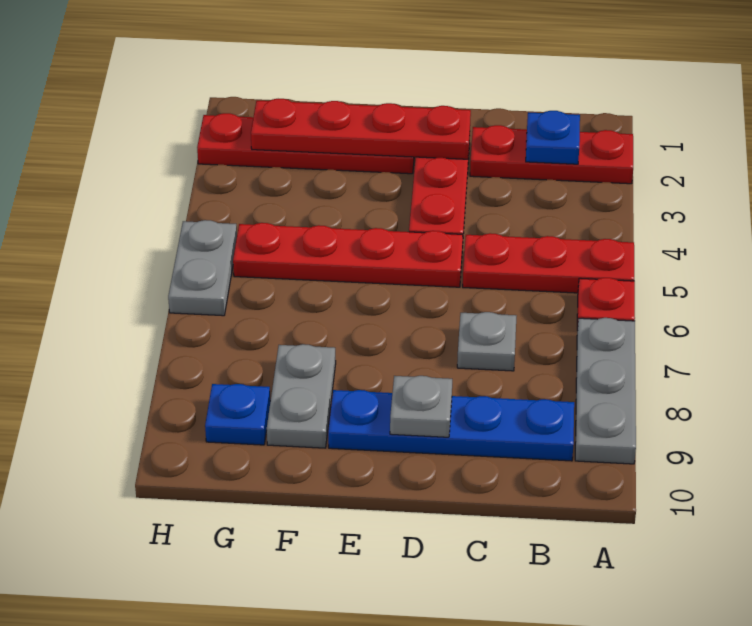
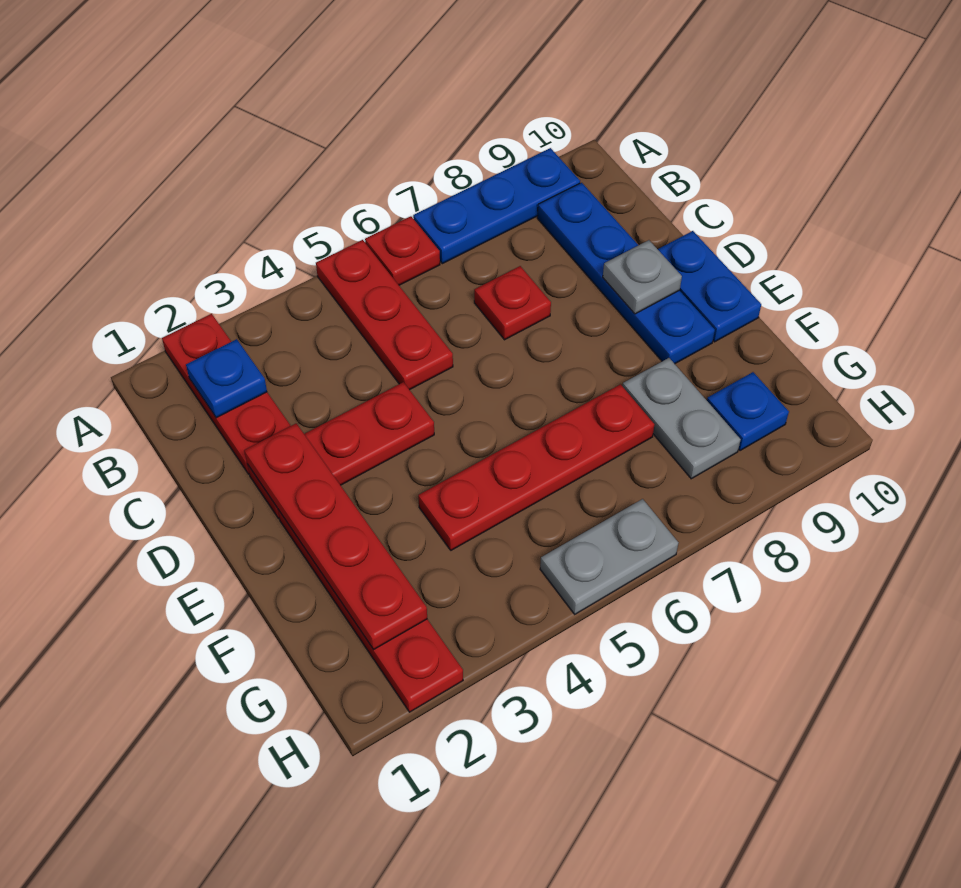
grey 1x3 plate [575,318,636,464] -> blue 1x3 plate [413,148,580,264]
grey 1x1 plate [457,312,516,371] -> red 1x1 plate [474,266,551,340]
red 1x4 plate [233,223,463,287] -> red 1x4 plate turned to [418,384,654,550]
none -> blue 1x2 plate [658,231,761,342]
grey 1x2 plate [267,344,336,448] -> grey 1x2 plate turned to [623,358,741,479]

